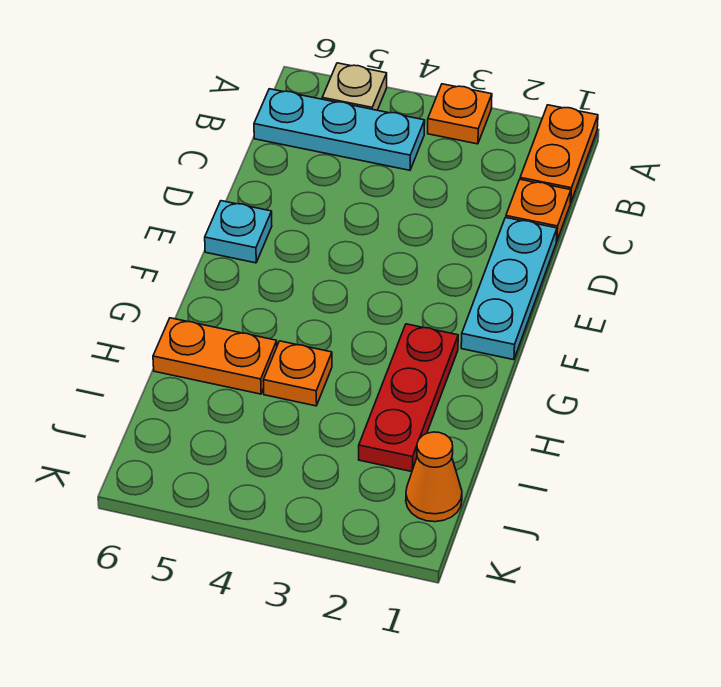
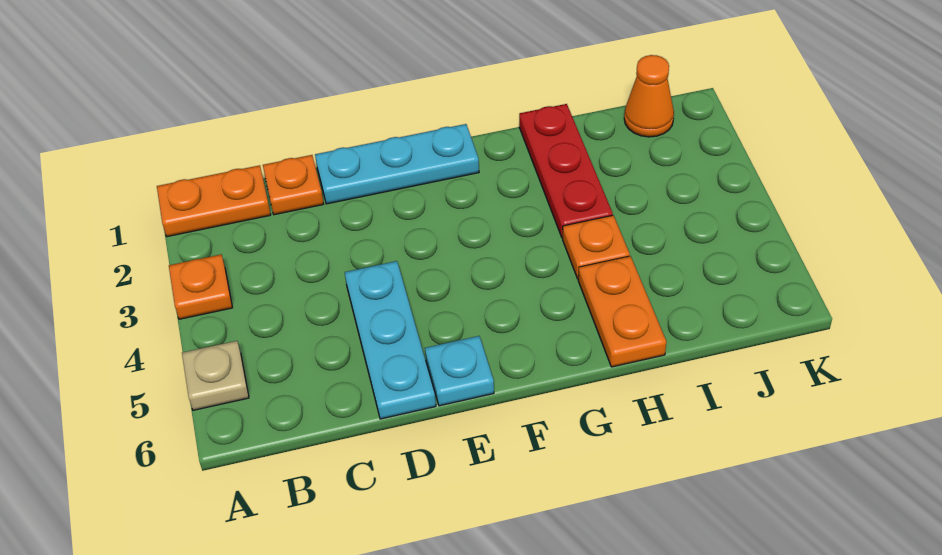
cyan 1x3 plate [254,89,425,170] -> cyan 1x3 plate moved to [345,261,436,419]
red 1x3 plate [359,324,458,472] -> red 1x3 plate turned to [519,104,613,238]

